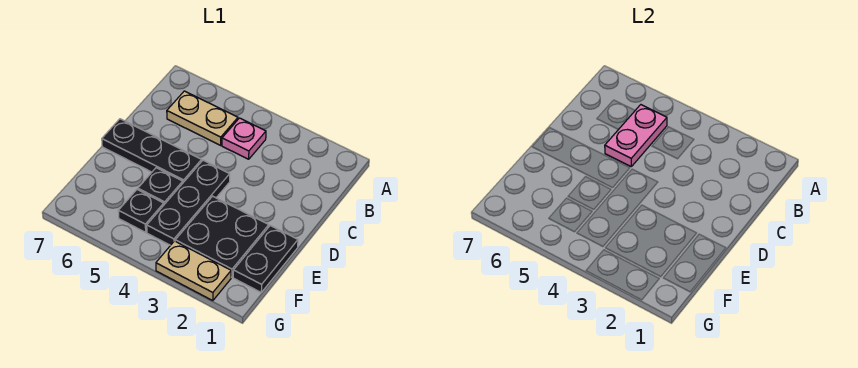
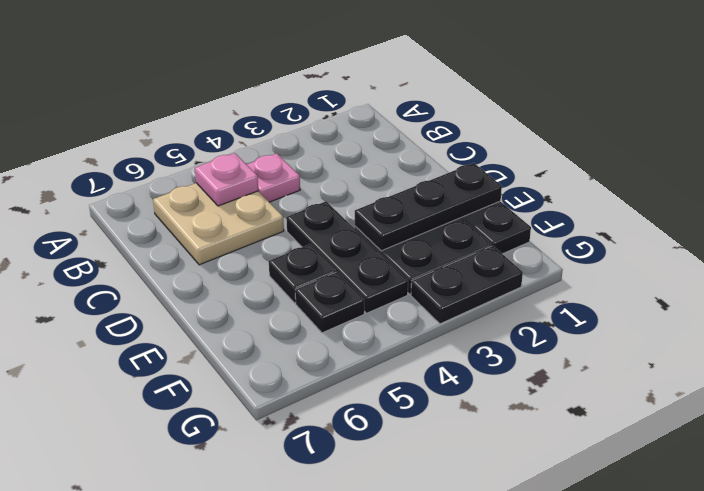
tan 1x2 plate [167,91,238,145] -> tan 2x2 plate [153,183,284,265]
pink 1x2 plate [605,105,667,166] -> pink 1x1 plate [195,153,258,206]
black 1x3 plate [102,119,202,182] -> black 1x3 plate moved to [355,163,502,251]
tan 1x2 plate [156,241,231,301] -> black 1x2 plate [411,246,523,324]

